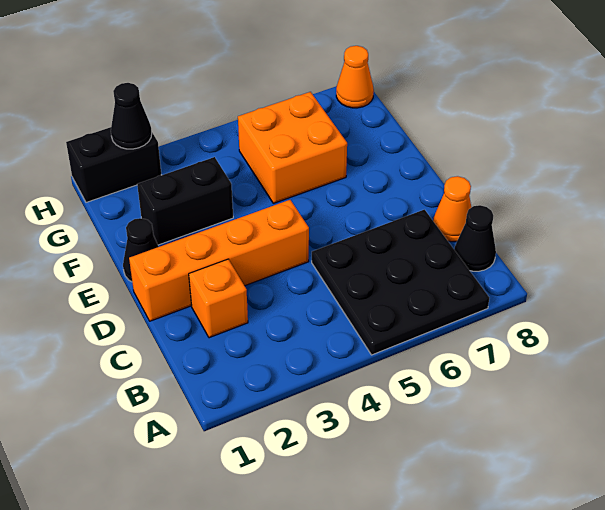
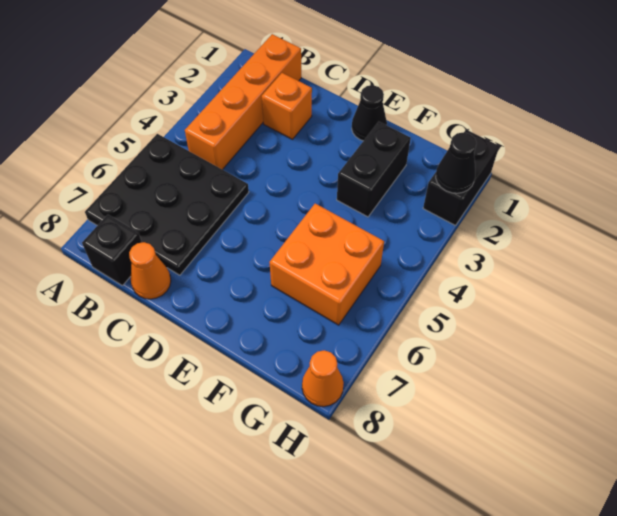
black 1x1 cone [454,205,496,271] -> black 1x1 brick [82,215,142,285]
orange 1x4 brick [129,200,309,321] -> orange 1x4 brick moved to [185,34,301,170]

